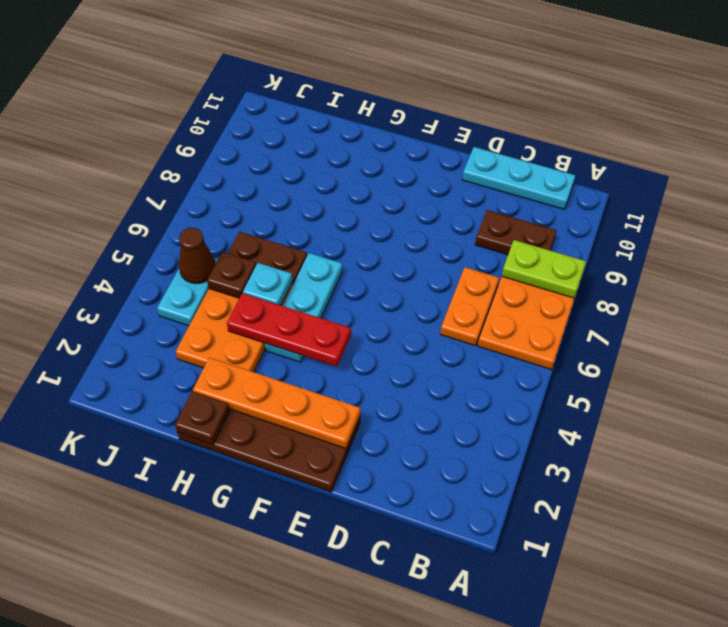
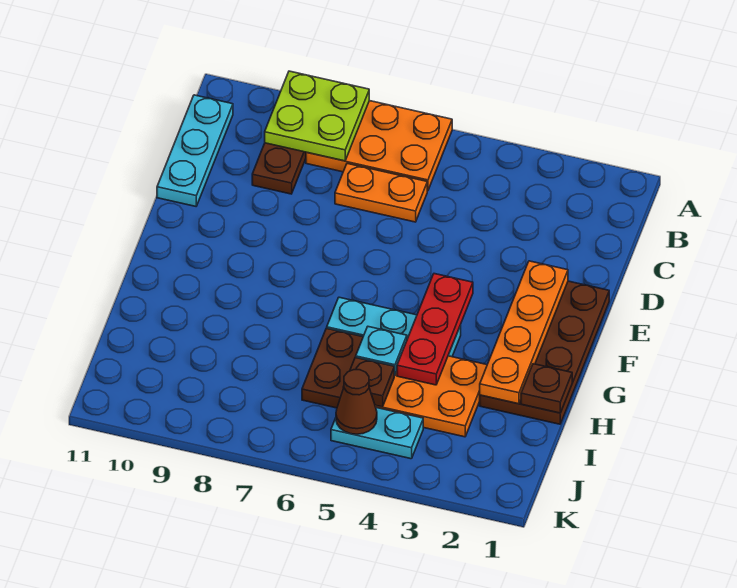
lime 1x2 plate [502,240,586,298] -> lime 2x2 plate [265,71,369,161]

